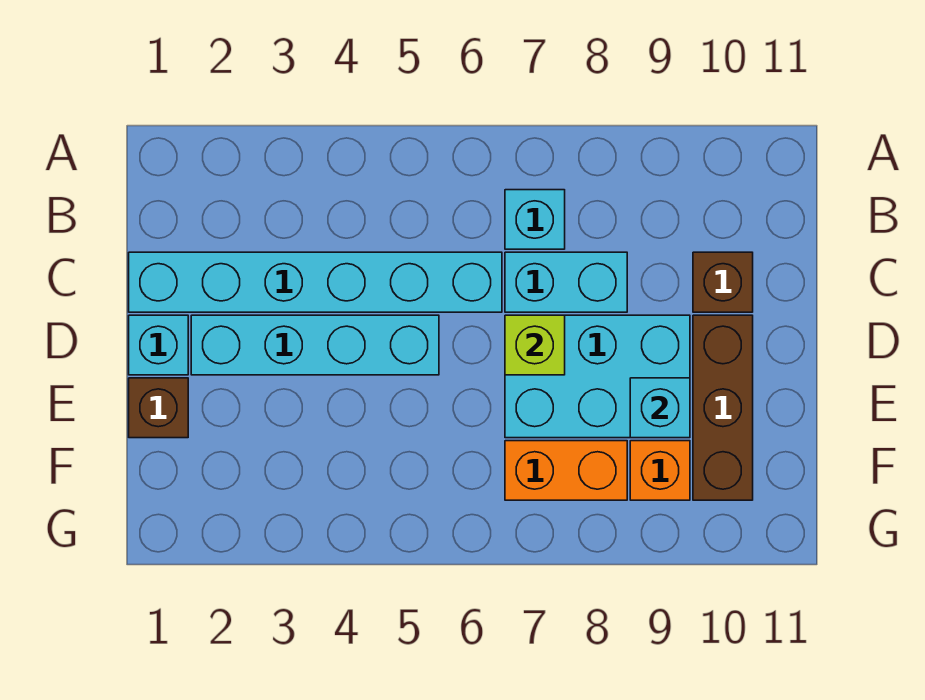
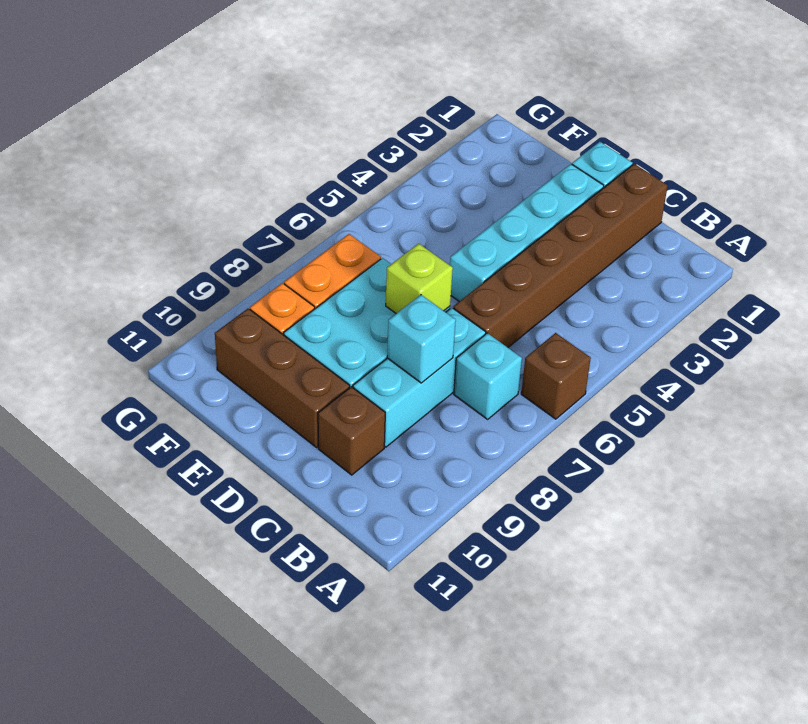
cyan 1x6 brick [129,252,502,312] -> brown 1x6 brick [453,164,668,347]
cyan 1x2 brick [505,252,627,312] -> cyan 1x3 brick [353,308,486,447]
brown 1x1 brick [129,378,188,438] -> brown 1x1 brick moved to [521,333,591,419]
cyan 1x1 brick [630,378,690,438] -> cyan 1x1 brick moved to [387,295,456,383]

